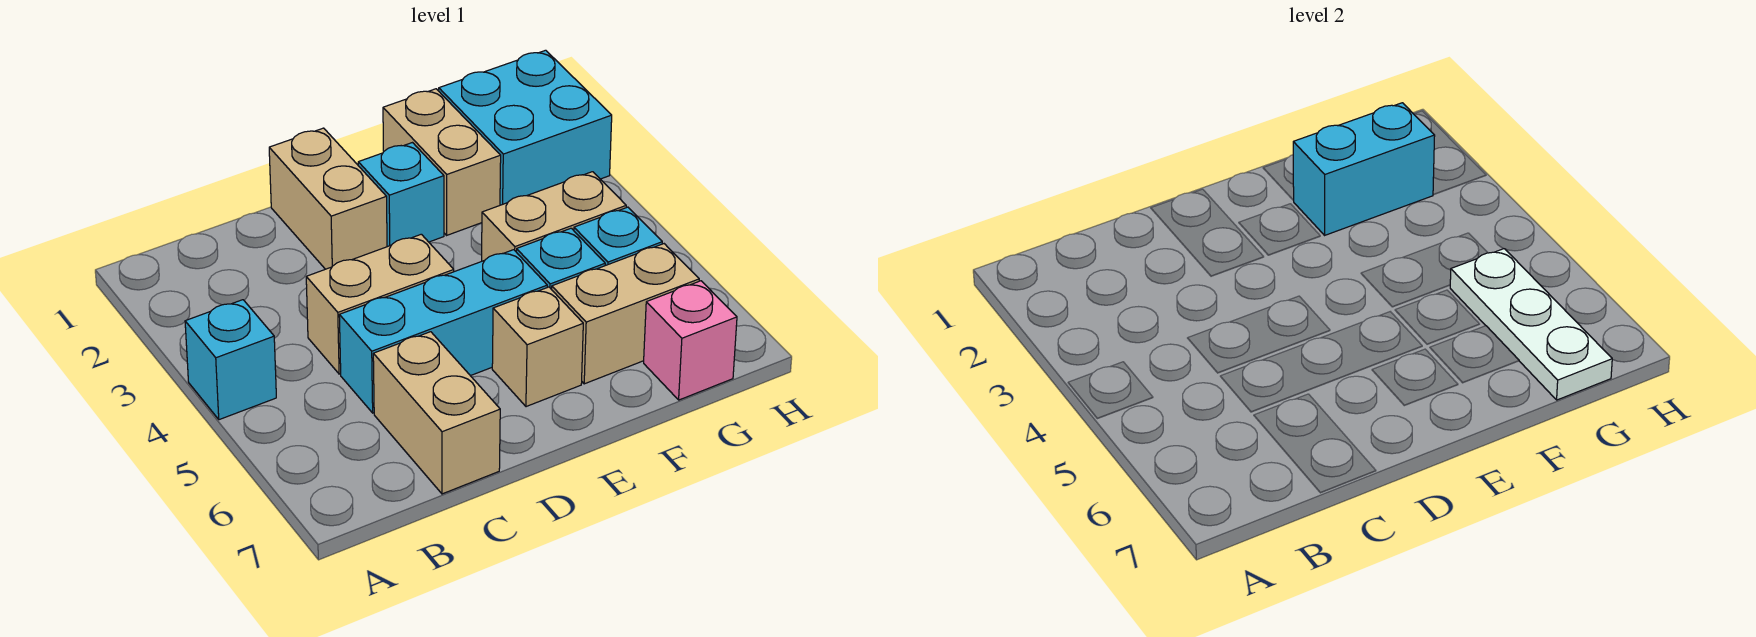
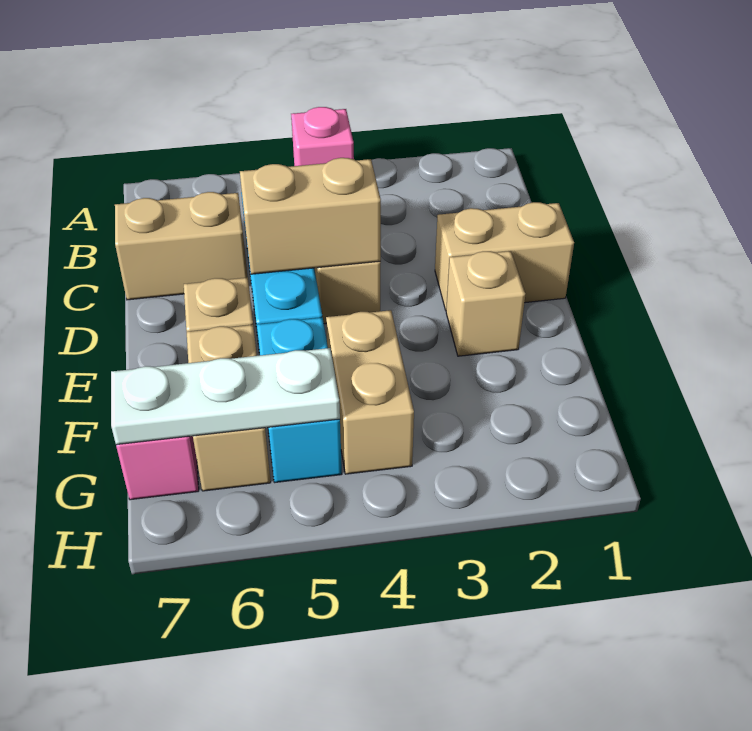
cyan 1x1 brick [185,300,276,420] -> pink 1x1 brick [291,107,354,166]
cyan 1x1 brick [358,143,444,247] -> tan 1x1 brick [446,251,525,356]
tan 1x2 brick [383,89,501,235] -> tan 1x2 brick moved to [240,158,381,274]
cyan 1x2 brick [1293,103,1435,235] -> none
cyan 2x2 brick [439,50,612,205] -> none

